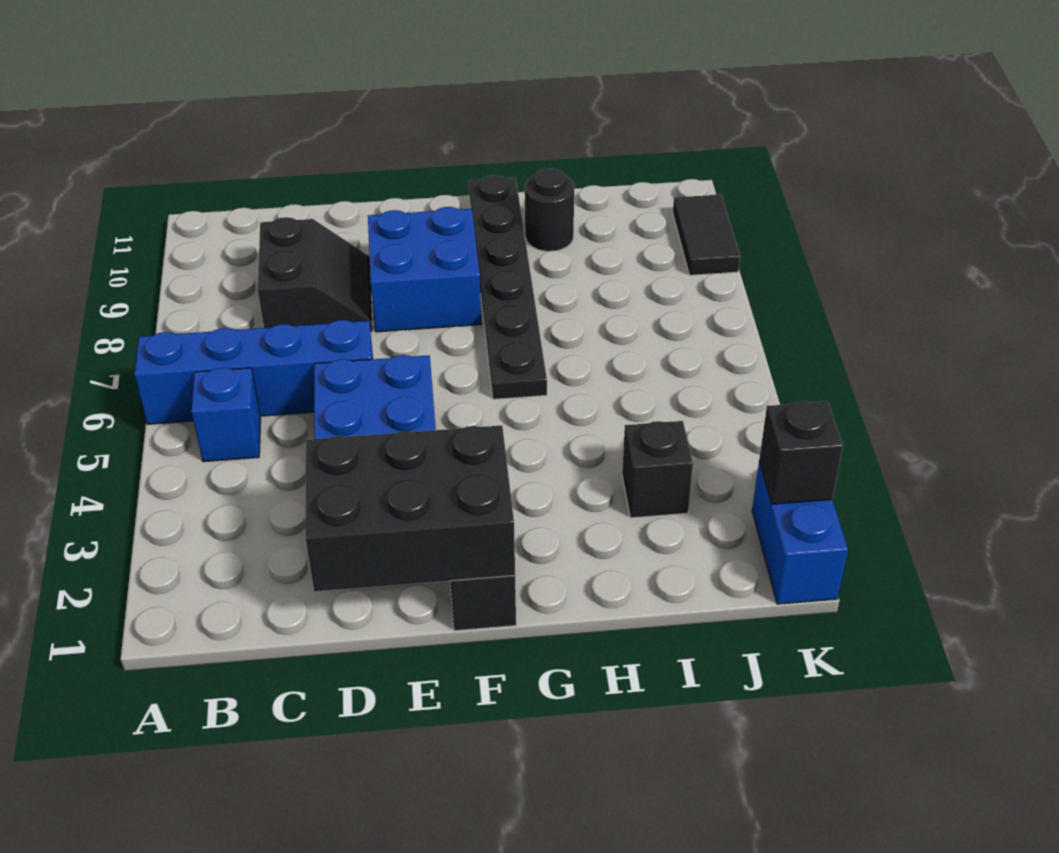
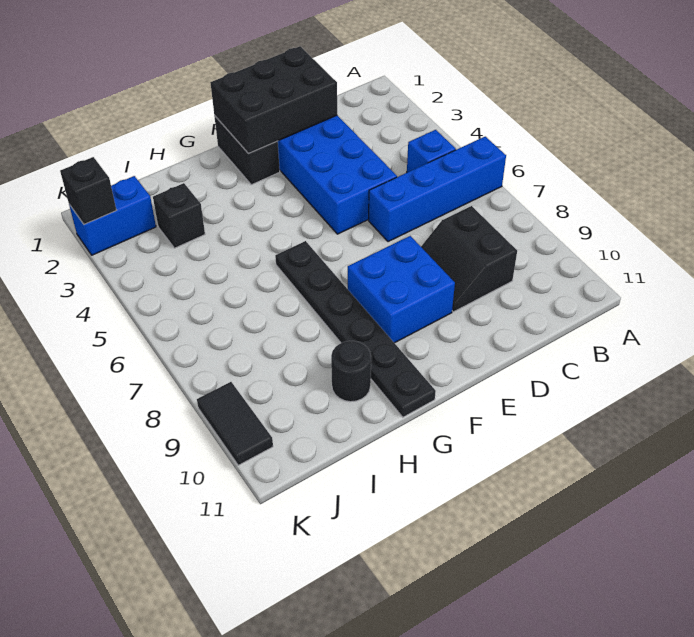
blue 1x2 brick [752,461,848,604] -> blue 1x2 brick turned to [69,176,156,255]

